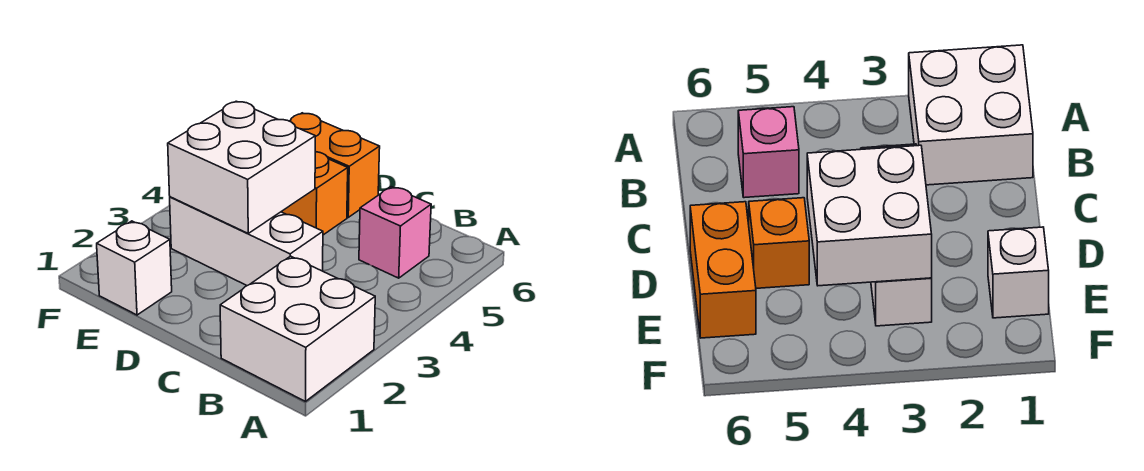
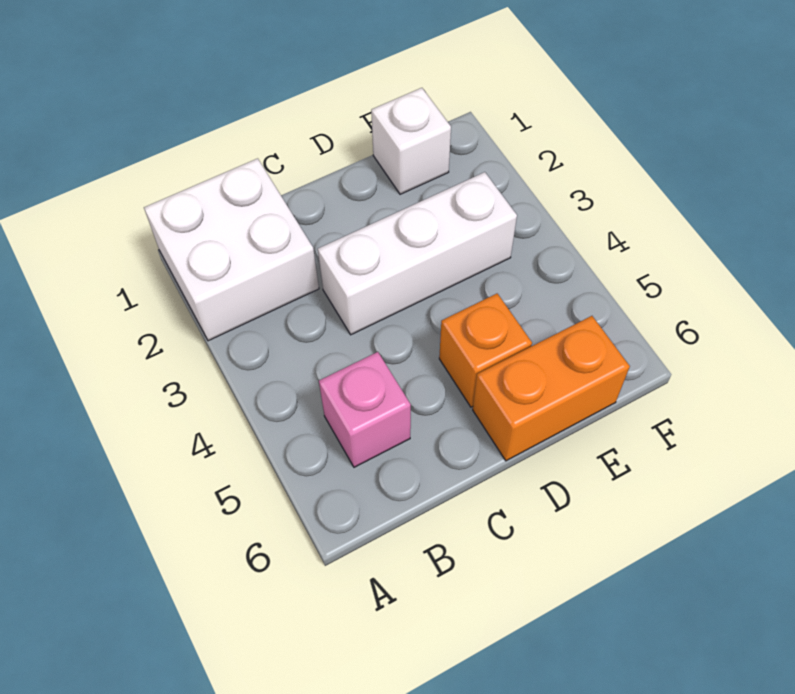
white 2x2 brick [168,101,315,233] -> none

